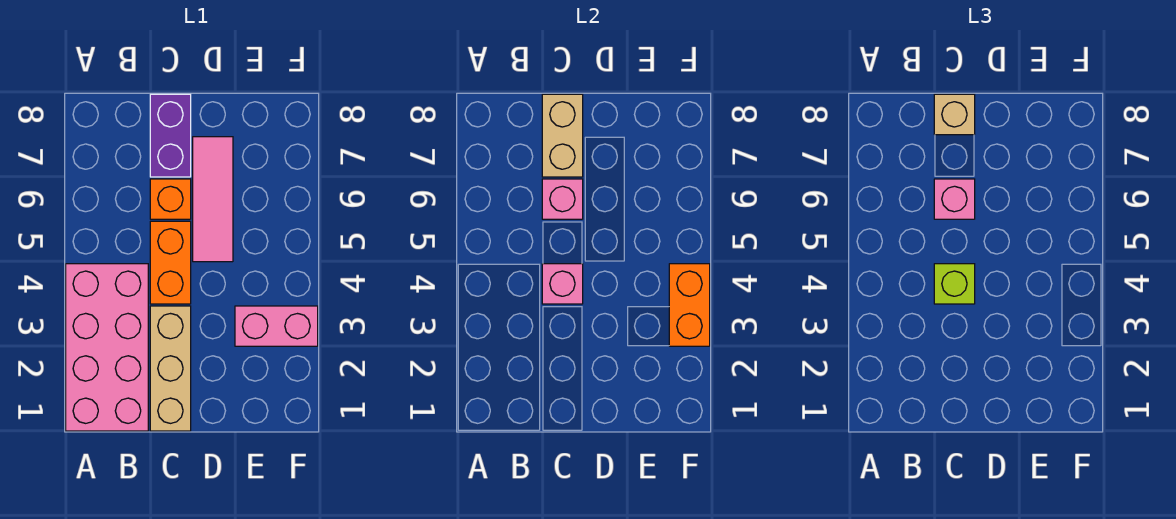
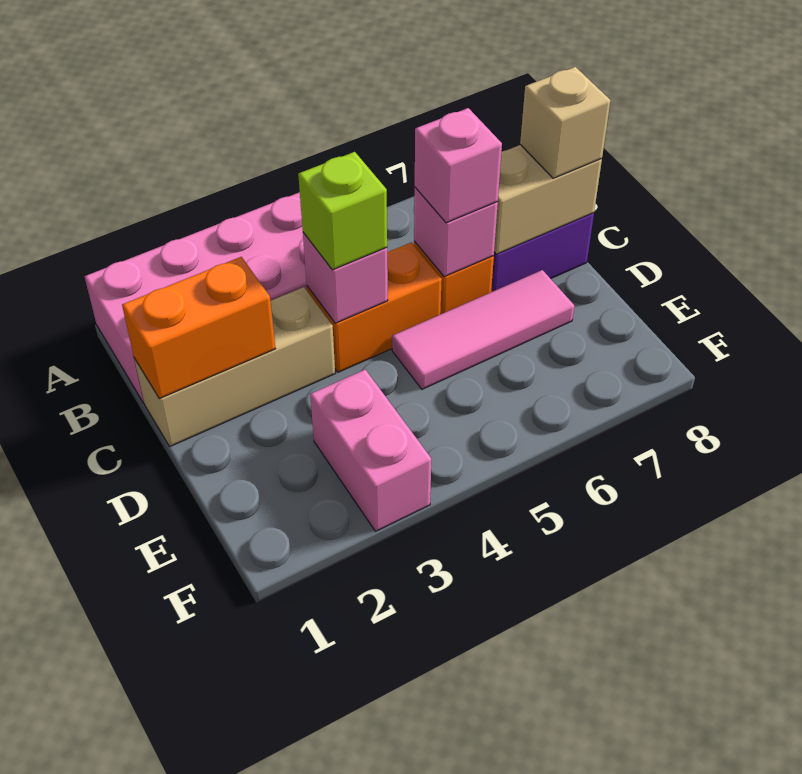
orange 1x2 brick [669,264,710,346] -> orange 1x2 brick moved to [122,257,275,399]

